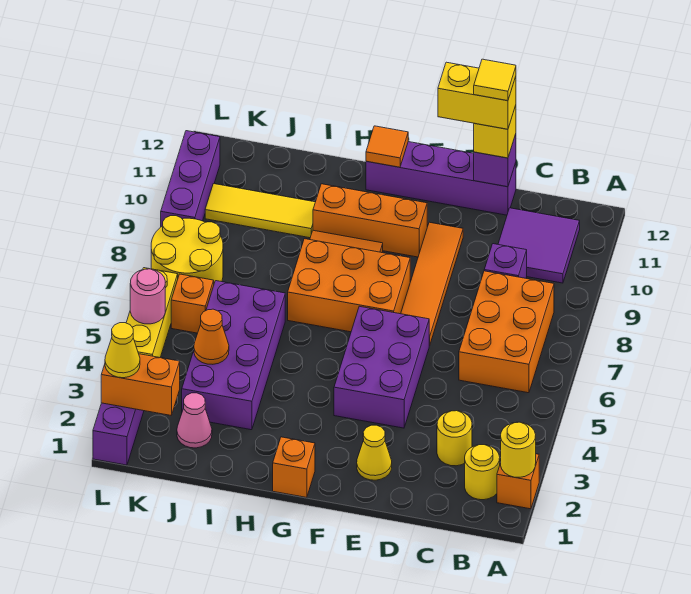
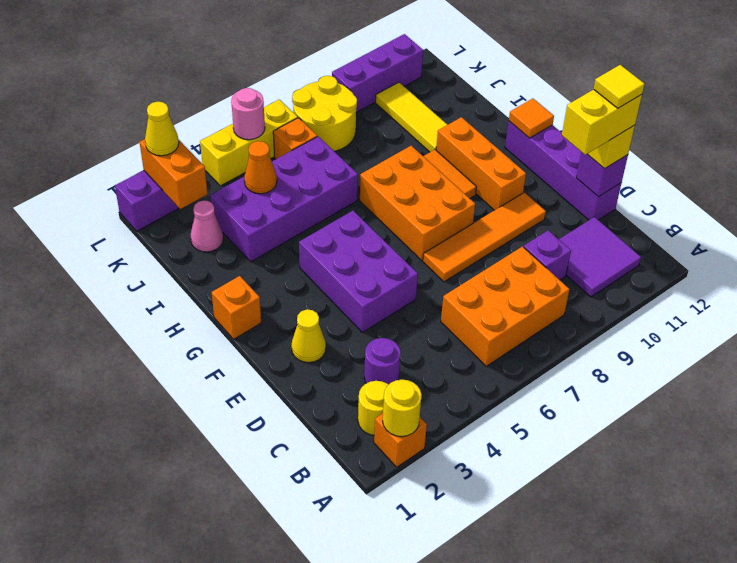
yellow 1x1 round brick [437,411,472,466] -> purple 1x1 round brick [364,338,401,385]
yellow 1x2 brick [438,62,516,129] -> yellow 1x2 brick turned to [562,90,642,155]
purple 2x3 brick [334,306,429,428] -> purple 2x3 brick turned to [299,211,418,332]

